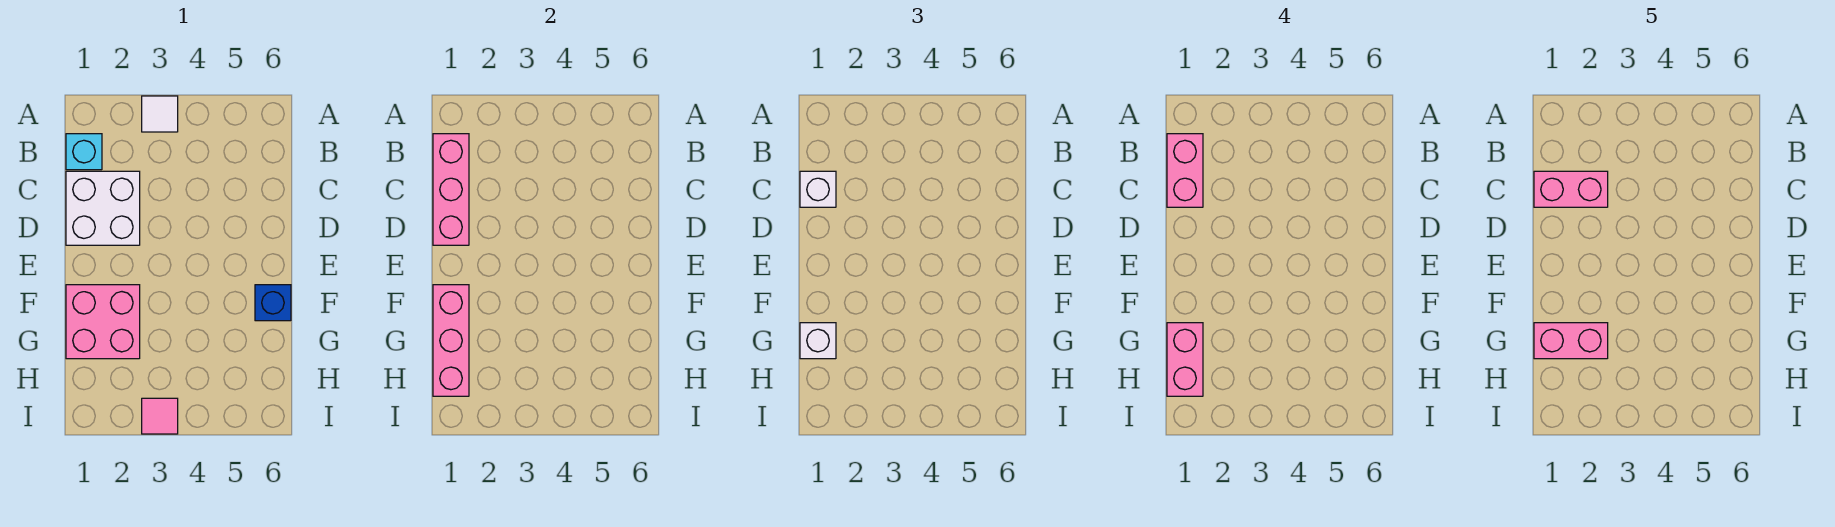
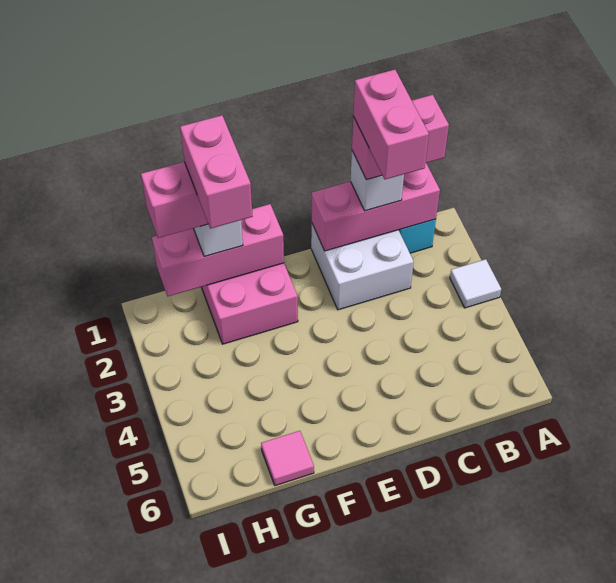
blue 1x1 brick [255,285,291,321] -> none
pink 1x1 tile [142,398,178,434] -> pink 1x1 tile moved to [261,431,314,486]

